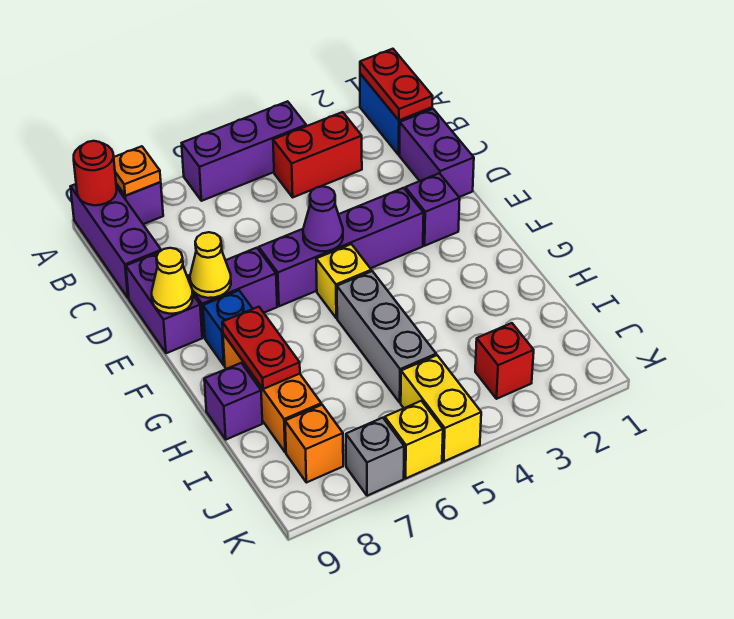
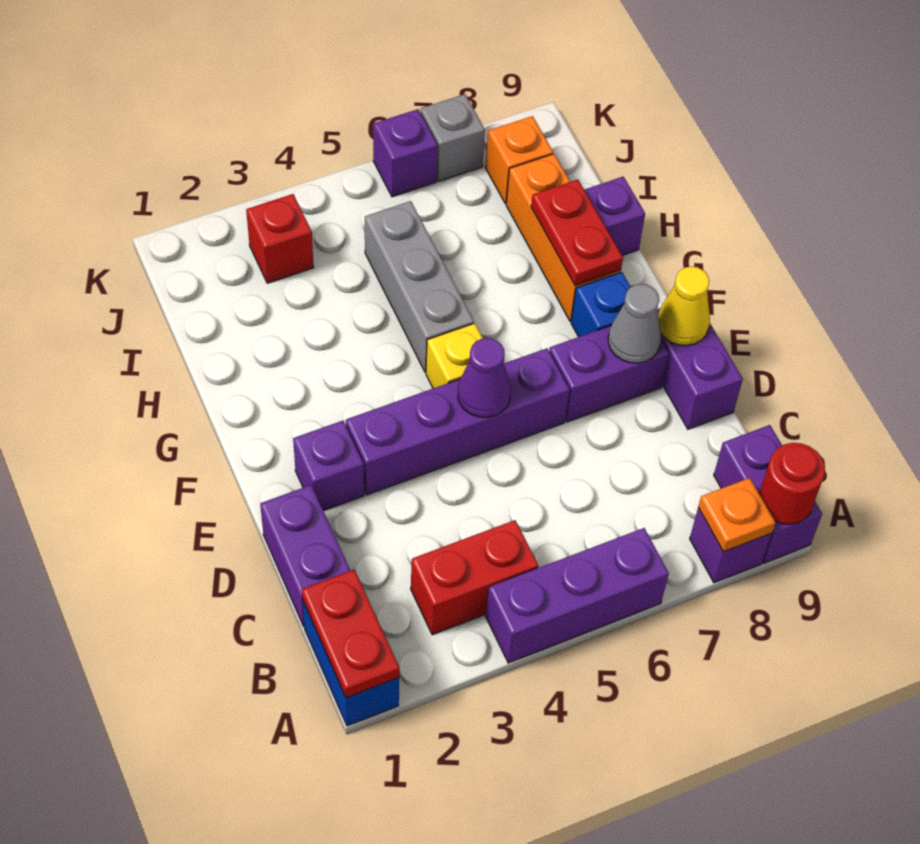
purple 1x3 brick [71,184,161,298] -> purple 1x2 brick [714,425,822,563]
yellow 1x1 cone [190,232,231,298] -> grey 1x1 cone [608,284,661,363]
yellow 1x2 brick [401,355,481,461] -> none
yellow 1x1 brick [385,401,443,478] -> purple 1x1 brick [373,109,438,197]

